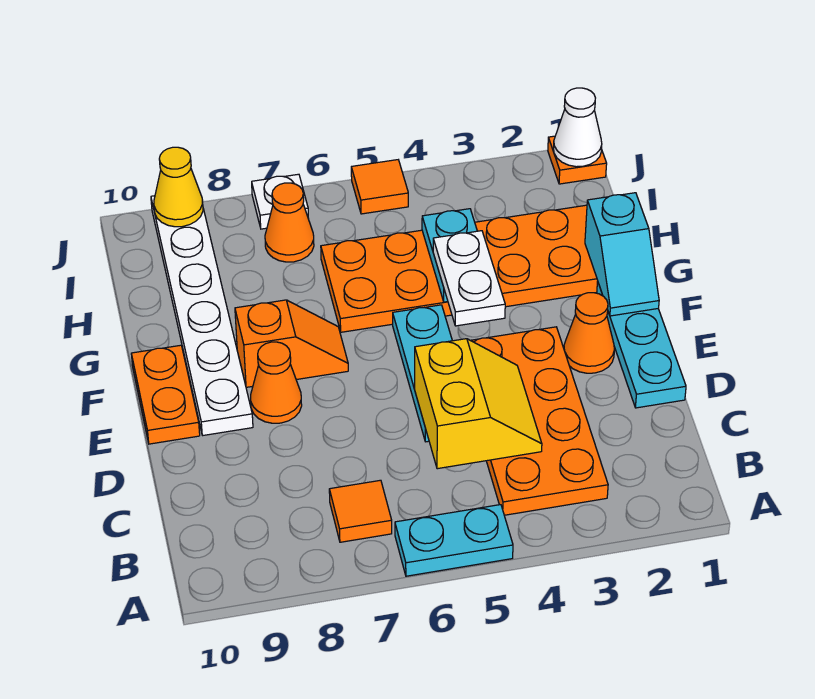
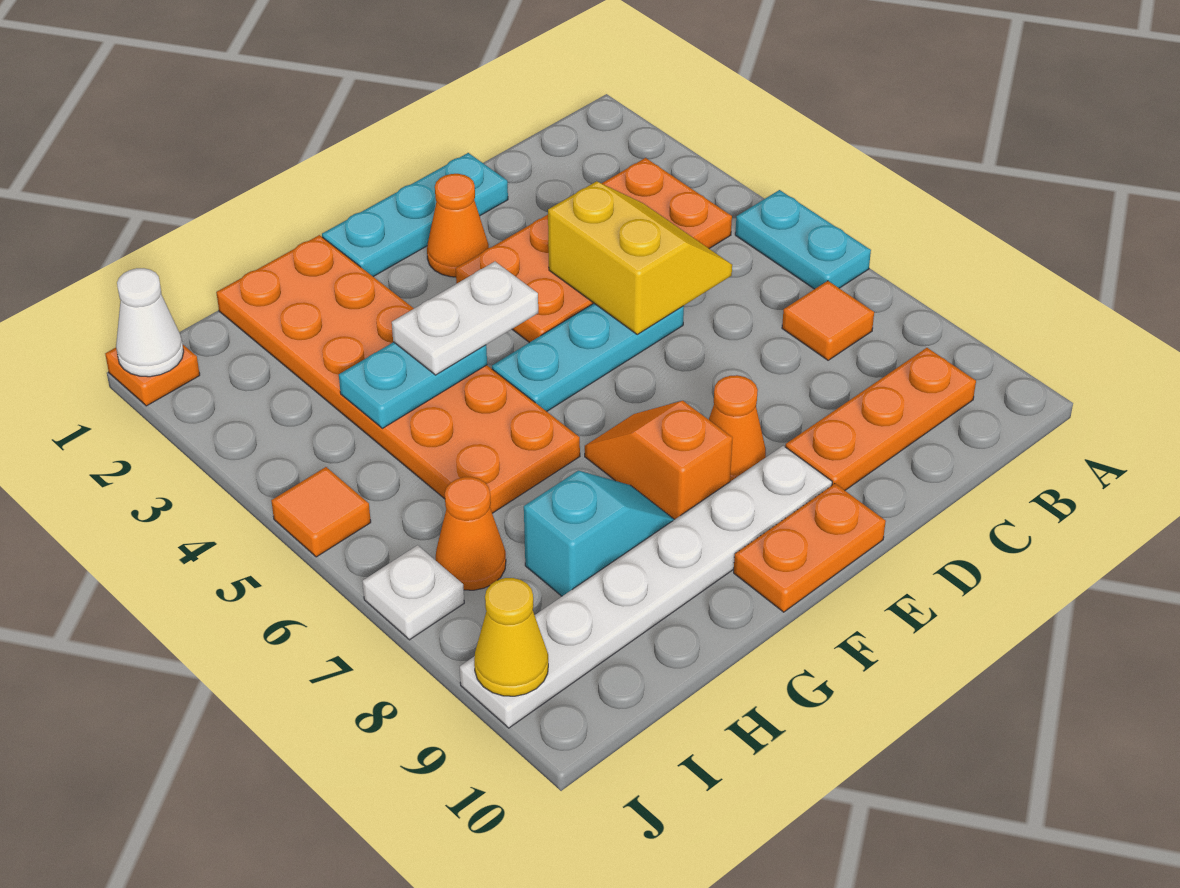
none -> orange 1x3 plate [785,348,976,490]
yellow 2x2 slope [415,339,542,469] -> yellow 2x2 slope turned to [548,181,732,334]
cyan 1x2 slope [585,193,659,316] -> cyan 1x2 slope moved to [524,471,675,596]

